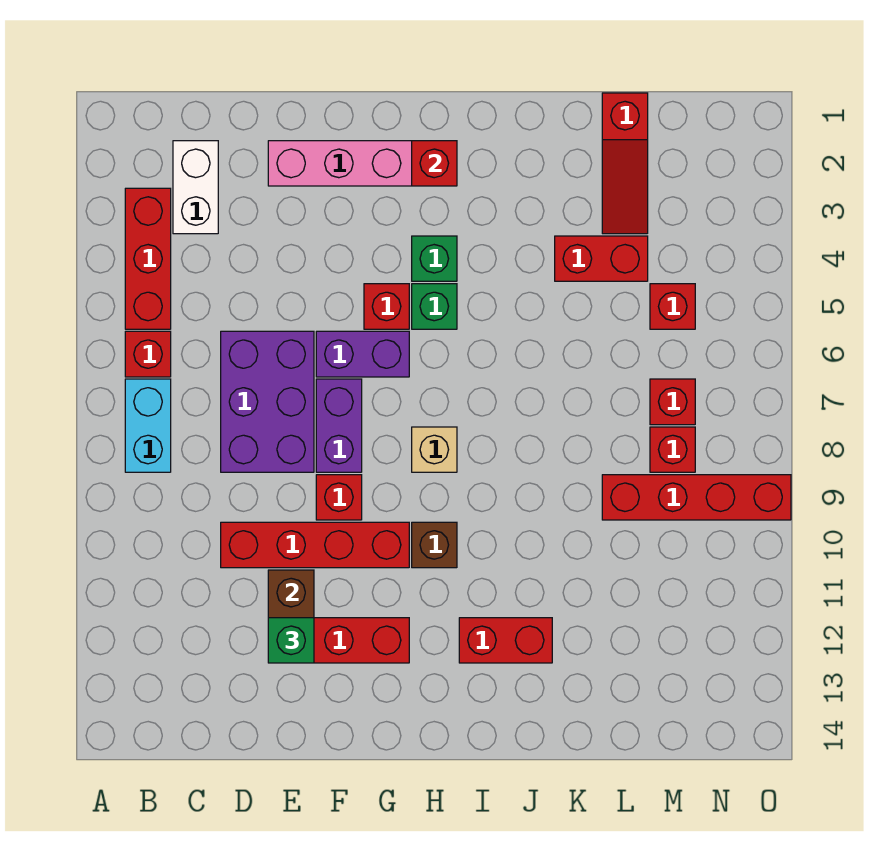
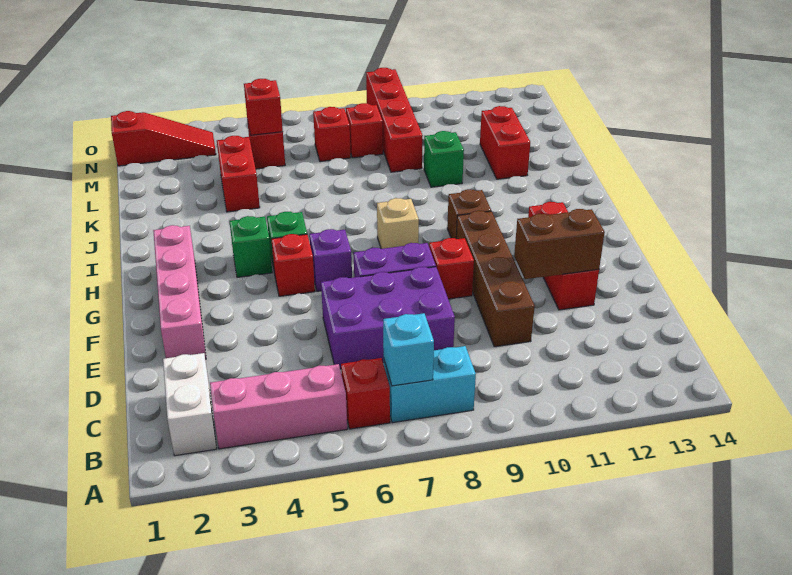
red 1x3 brick [125,188,171,329] -> pink 1x3 brick [210,364,347,449]
none -> cyan 1x1 brick [383,313,434,386]
white 1x2 brick [173,141,218,234] -> white 1x2 brick turned to [163,353,217,456]
red 1x4 brick [221,522,409,568] -> brown 1x4 brick [456,211,535,347]
green 1x1 brick [268,618,314,663] -> green 1x1 brick moved to [424,131,464,187]
purple 1x2 brick [316,331,409,377] -> purple 1x1 brick [309,229,352,291]
red 1x1 brick [412,141,457,186] -> red 1x1 brick moved to [244,79,283,135]
red 1x2 brick [459,618,552,663] -> red 1x2 brick moved to [480,106,530,179]
red 1x3 slope [602,93,648,234] -> red 1x3 slope moved to [111,111,216,166]

